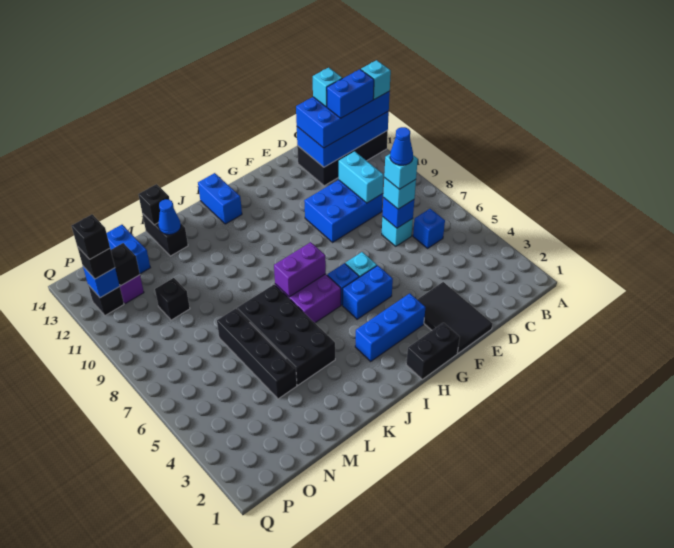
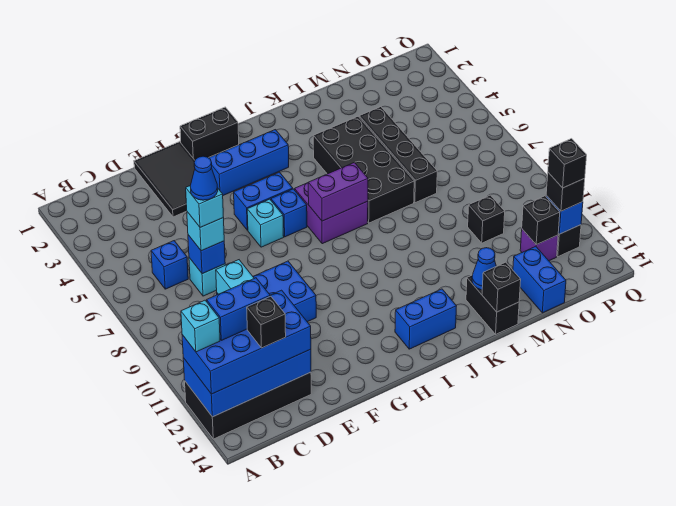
cyan 1x1 brick [313,68,342,107] -> black 1x1 brick [247,296,286,348]
blue 1x2 brick [198,173,242,224] -> blue 1x2 brick turned to [395,289,456,349]

